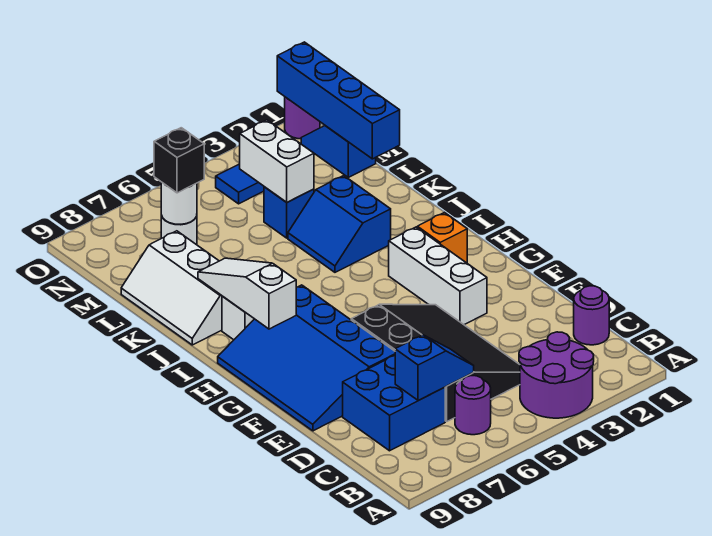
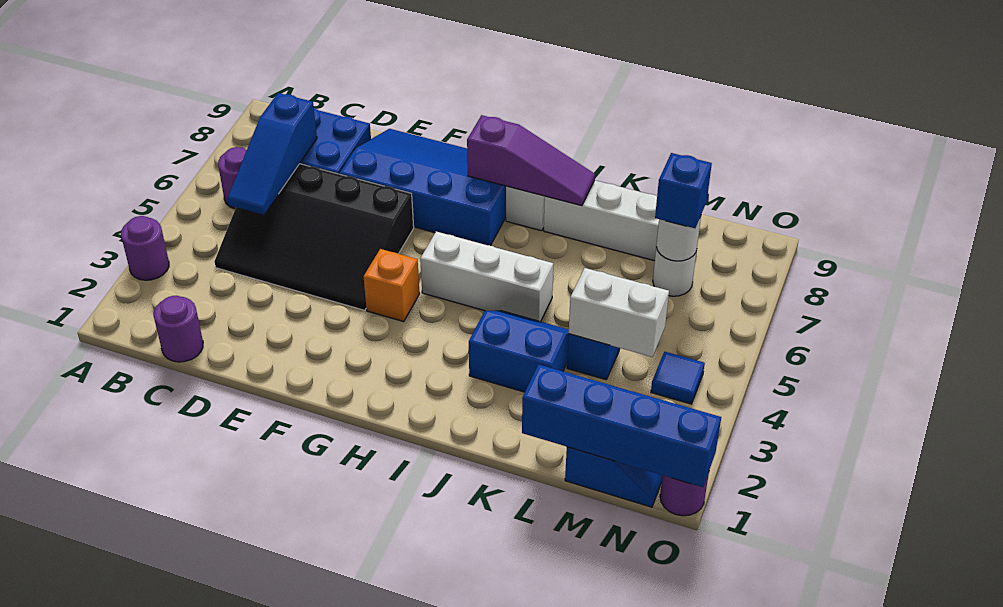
purple 2x2 round brick [519,332,594,418] -> purple 1x1 round brick [121,216,169,280]
blue 1x2 slope [395,335,474,401] -> blue 1x3 slope [227,93,317,215]
white 1x3 brick [389,227,487,325] -> white 1x3 brick moved to [420,232,553,322]
orange 1x1 brick [417,212,467,263] -> orange 1x1 brick moved to [364,249,420,322]
white 1x3 slope [198,258,296,329] -> purple 1x3 slope [467,115,595,206]
black 1x1 brick [154,128,204,193] -> blue 1x1 brick [655,153,712,228]

